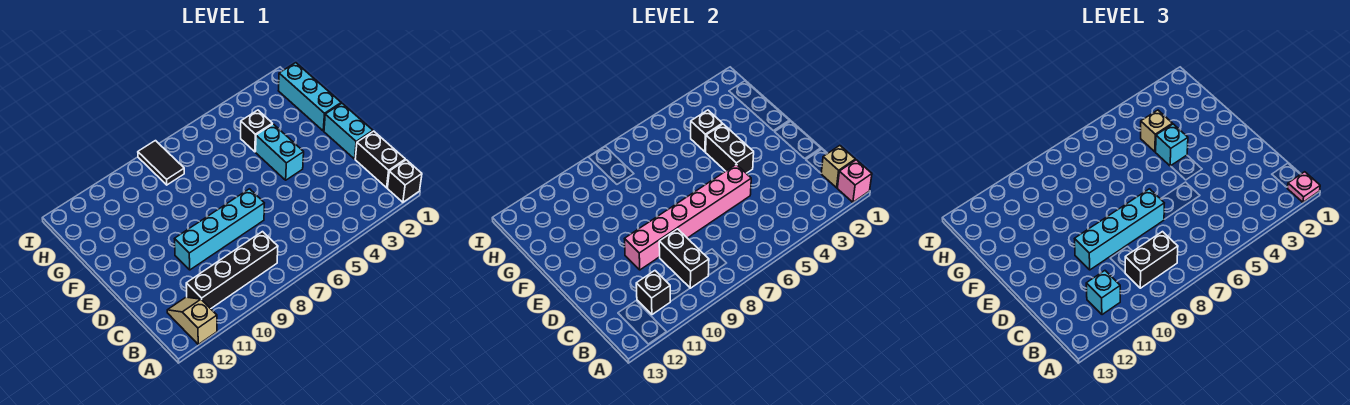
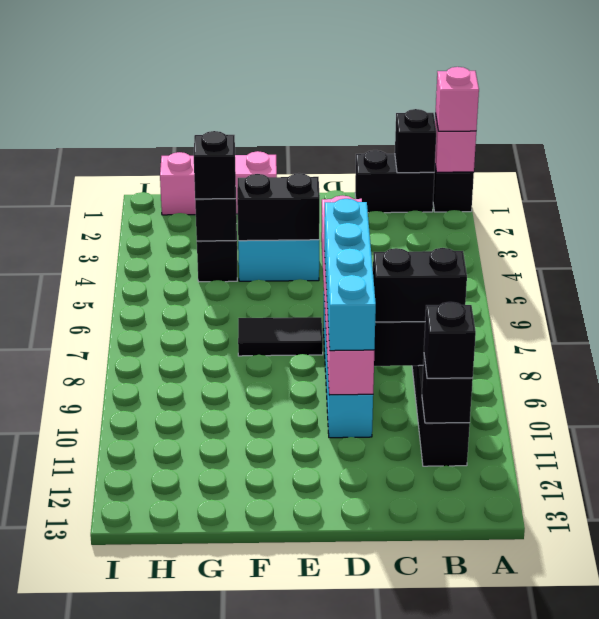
pink 1x1 plate [1287,172,1320,202] -> pink 1x1 brick [436,67,479,131]
tan 1x2 slope [167,297,217,344] -> none
tan 1x1 brick [821,146,855,188] -> black 1x1 brick [395,109,436,173]
black 1x2 brick [1125,232,1178,288] -> black 1x2 brick turned to [373,248,467,322]
cyan 1x1 brick [1086,271,1120,315] -> black 1x1 brick [424,302,476,378]
cyan 1x2 brick [324,103,373,159] -> none
cyan 1x3 brick [278,63,341,131] -> pink 1x3 brick [160,151,277,215]
cyan 1x1 brick [1156,124,1188,166] -> none
tan 1x1 brick [1141,110,1172,152] -> black 1x1 brick [194,131,236,199]
black 1x2 tile [138,141,184,185] -> black 1x2 tile moved to [238,317,323,356]

